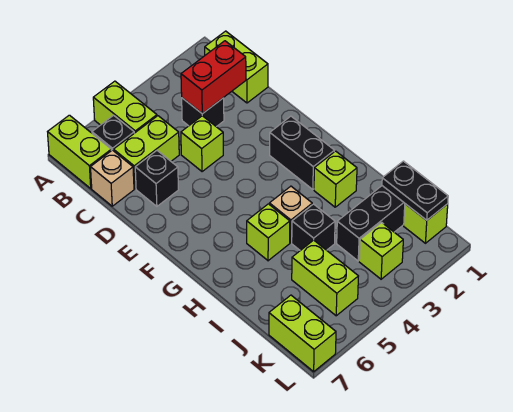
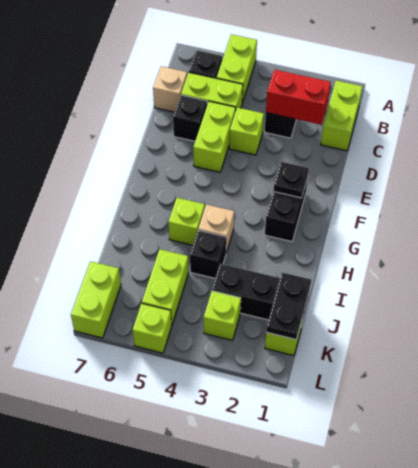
lime 1x2 brick [48,115,111,188] -> lime 1x2 brick moved to [193,101,236,172]
none -> black 1x1 plate [273,162,309,198]
lime 1x1 brick [314,151,357,207] -> lime 1x1 brick moved to [133,303,172,353]

